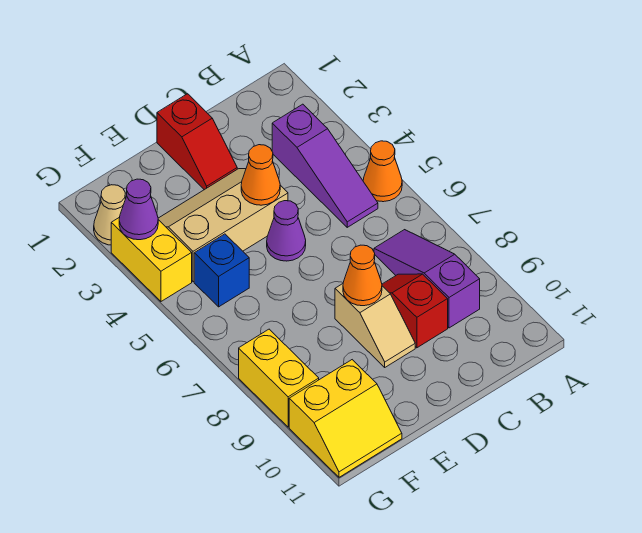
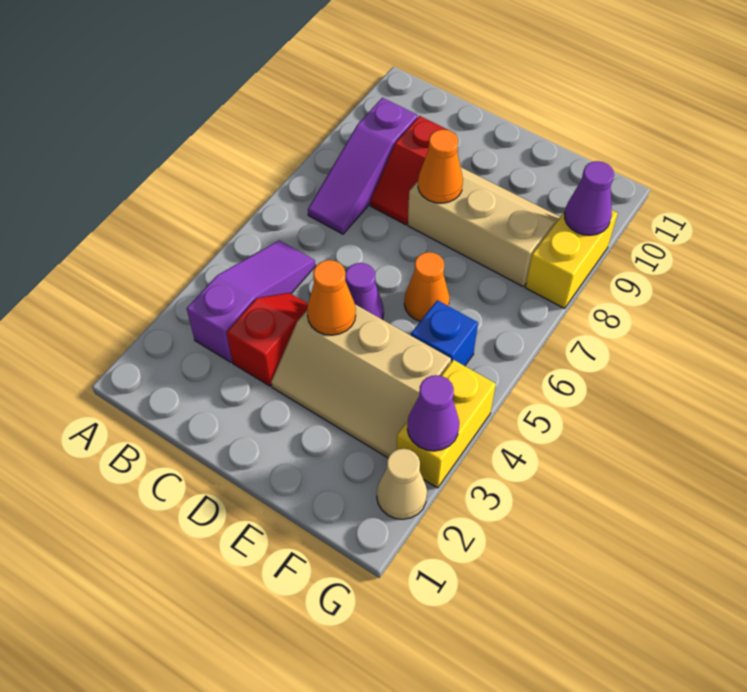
orange 1x1 cone [363,141,402,202] -> orange 1x1 cone moved to [404,252,450,321]
red 1x2 slope [157,94,237,190] -> red 1x2 slope moved to [226,293,308,386]
tan 1x2 slope [335,284,415,367] -> tan 2x3 slope [408,167,560,286]
yellow 2x2 slope [289,360,402,477] -> none
none -> purple 1x1 cone [565,161,614,235]

